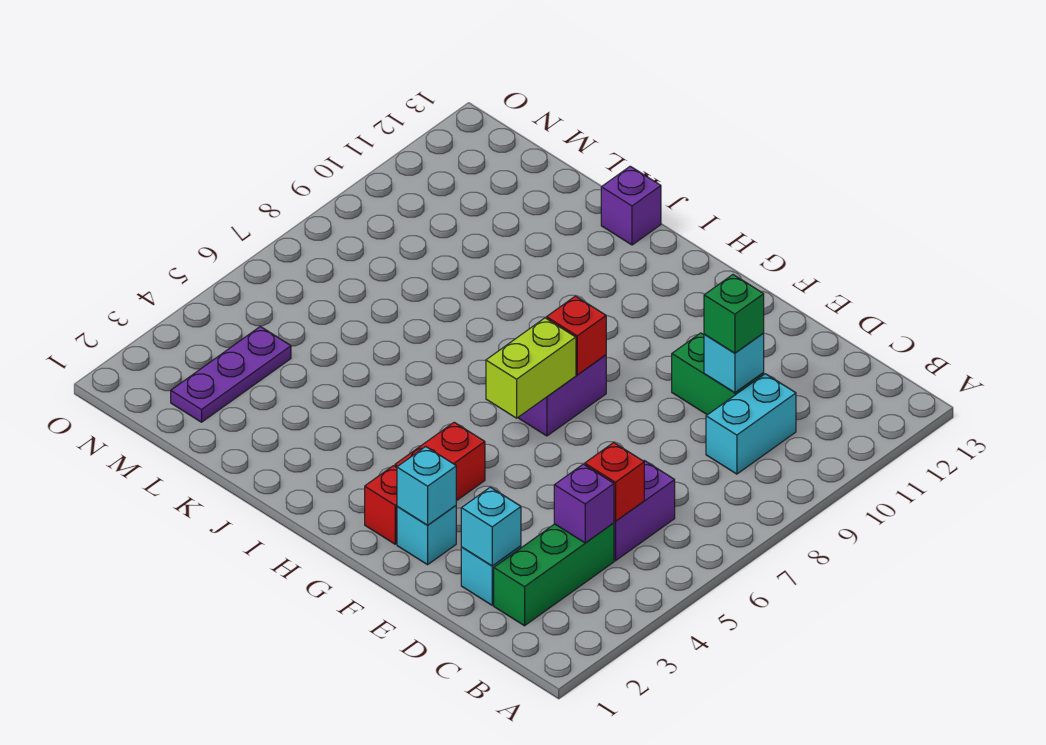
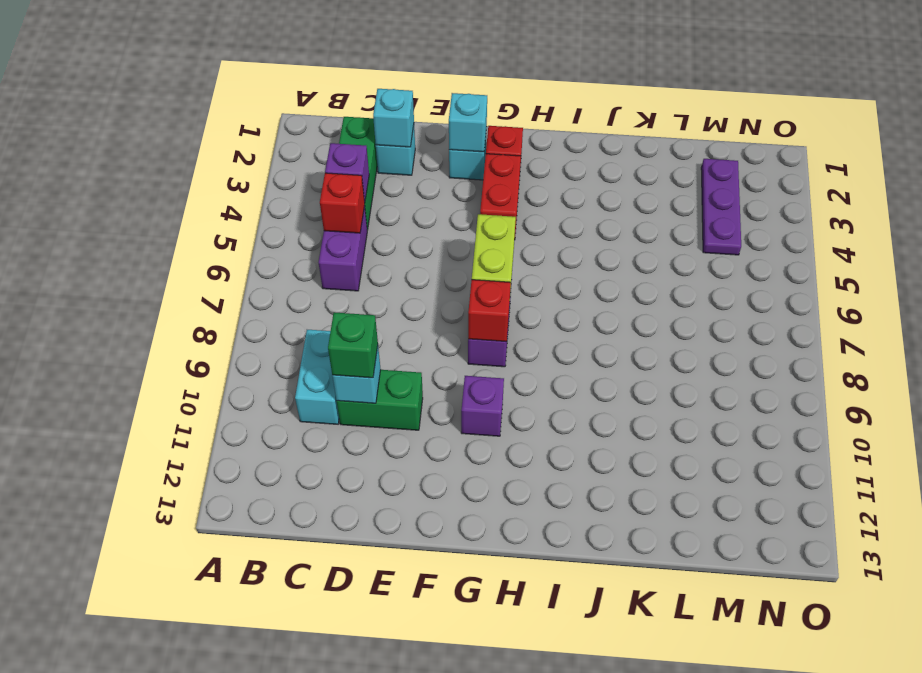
purple 1x1 brick [601,166,661,245] -> purple 1x1 brick moved to [461,376,504,436]

